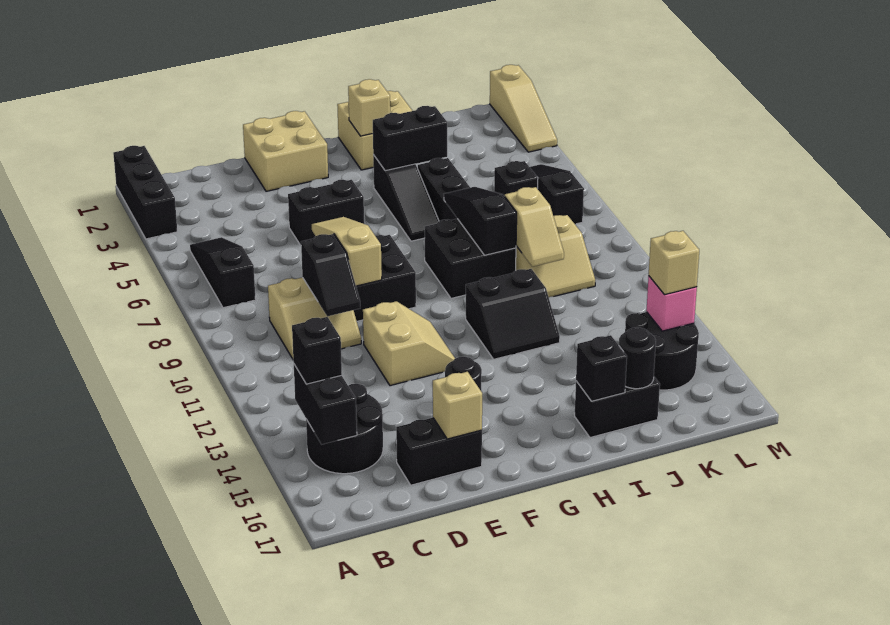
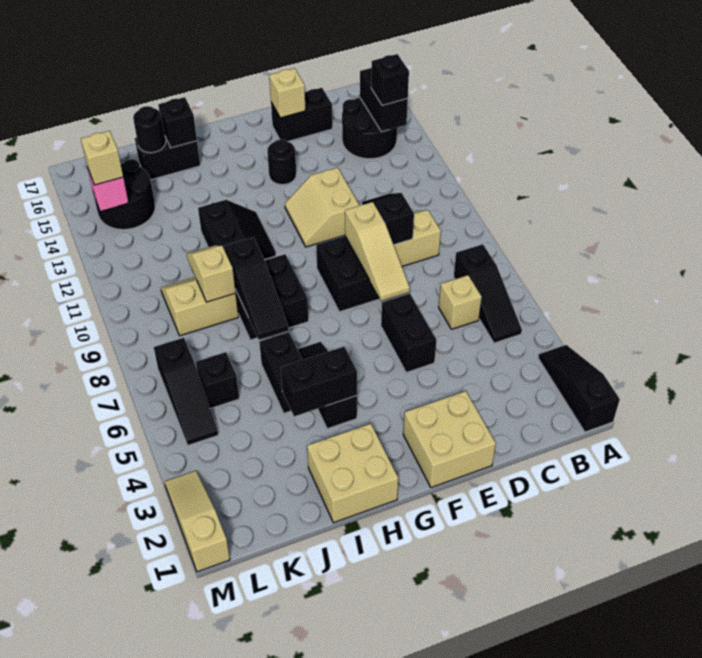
black 1x3 brick [113,146,177,239] -> black 1x3 slope [538,345,620,432]
black 1x2 brick [288,180,364,245] -> black 1x2 brick turned to [381,294,436,373]
tan 1x1 brick [348,79,390,136] -> tan 1x1 brick moved to [439,275,482,329]
black 2x2 slope [466,269,560,359] -> black 2x2 slope turned to [198,200,276,260]

